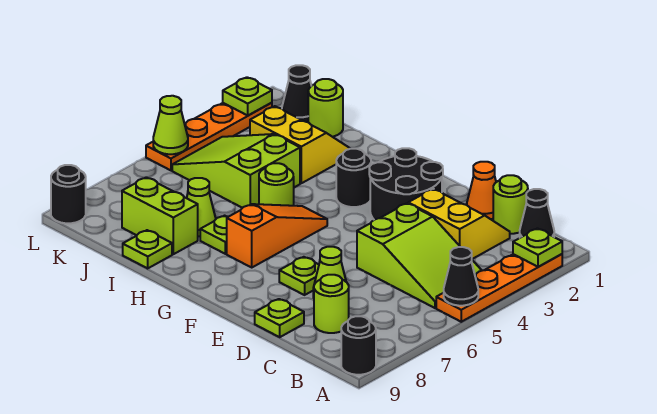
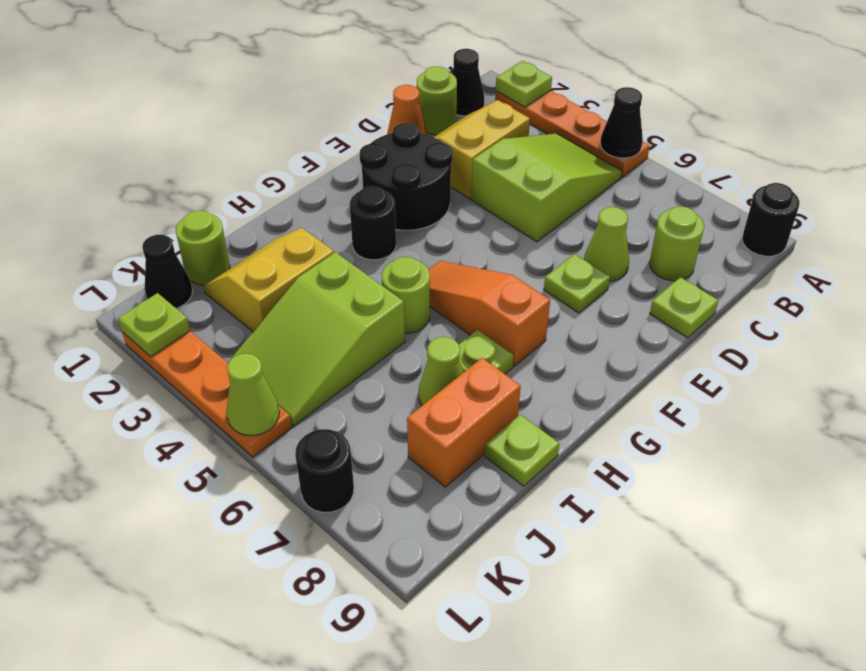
lime 1x2 brick [122,177,198,254] -> orange 1x2 brick [407,358,521,487]
black 1x1 round brick [51,165,86,223] -> black 1x1 round brick moved to [295,429,354,512]

